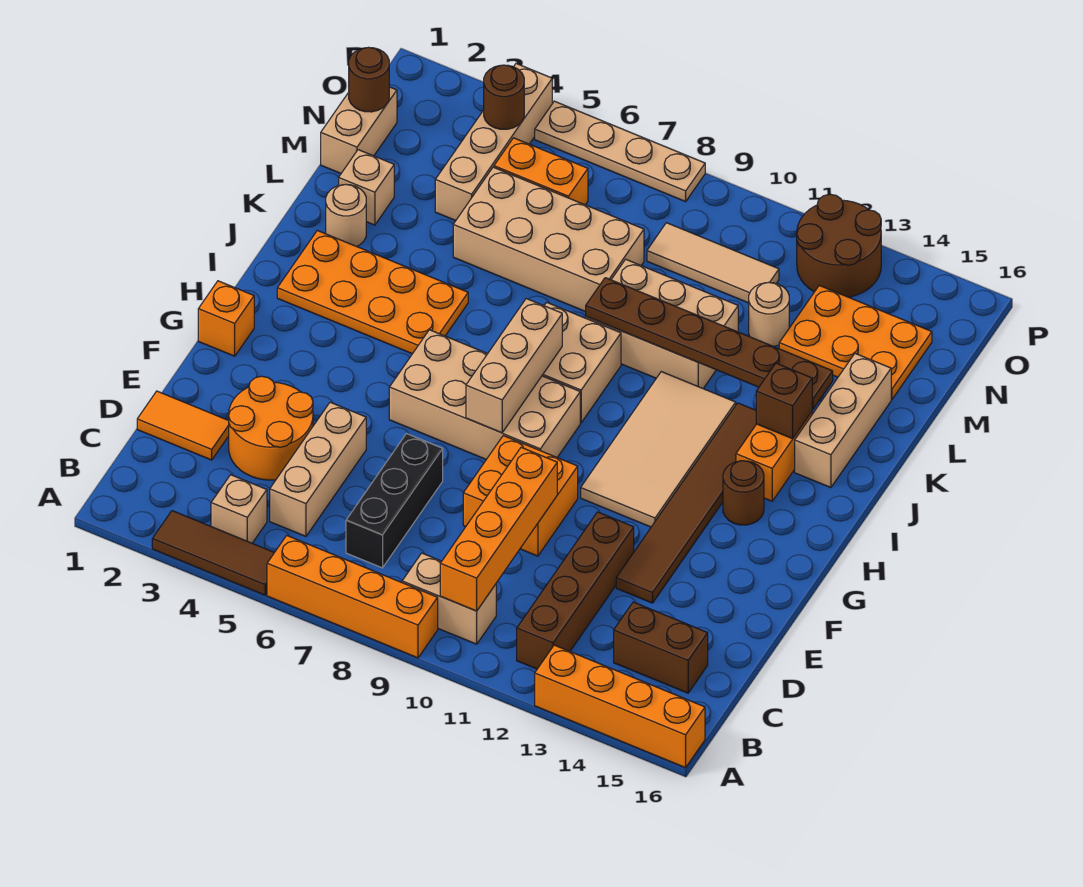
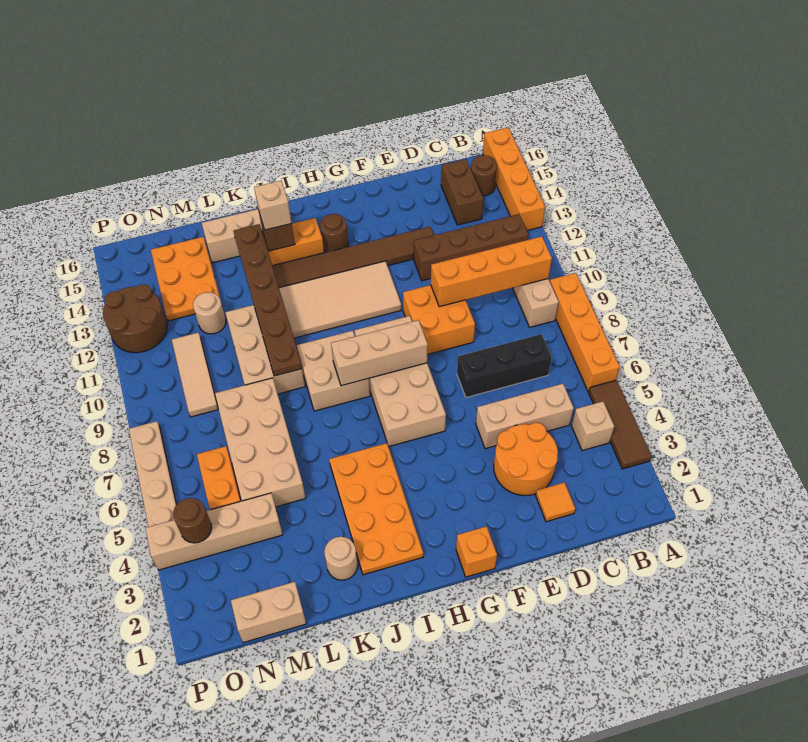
orange 1x2 tile [137,391,229,460] -> orange 1x1 tile [535,482,576,522]
tan 1x1 brick [339,150,394,225] -> tan 1x1 brick moved to [254,181,292,230]
brown 1x1 round brick [349,47,389,112] -> brown 1x1 round brick moved to [471,155,497,196]

